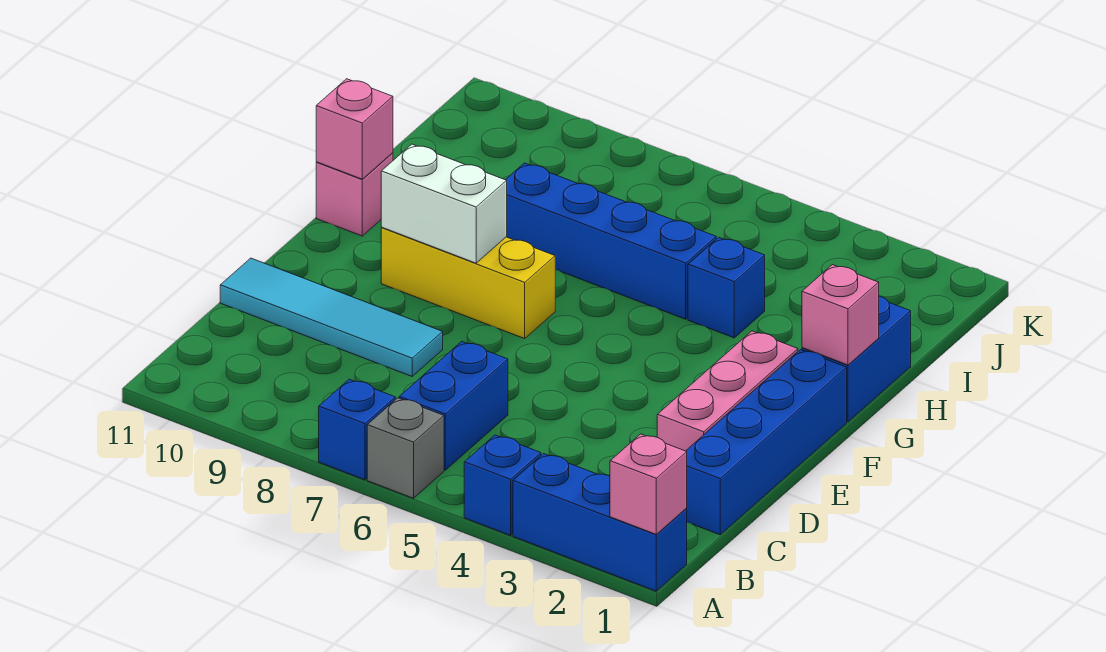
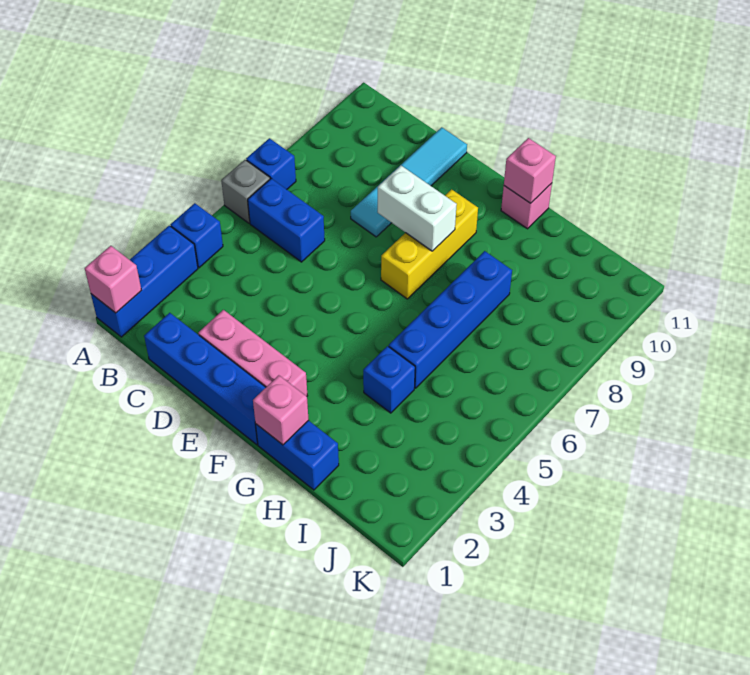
white 1x2 brick [381,144,507,263] -> white 1x2 brick turned to [378,166,457,251]

